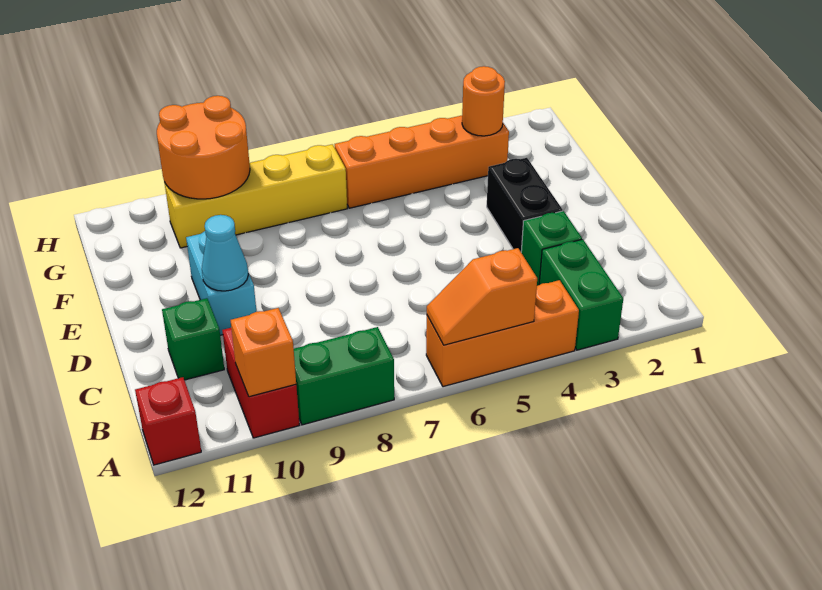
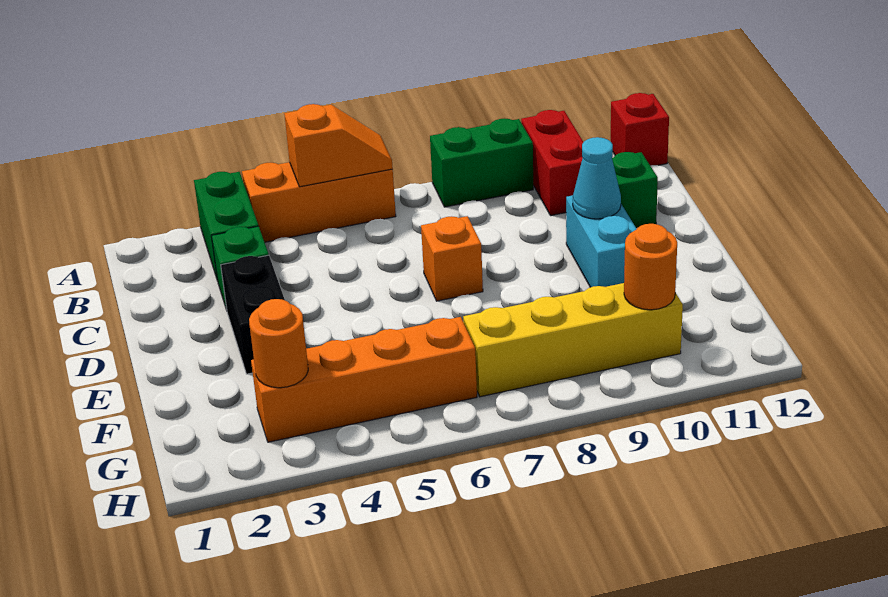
orange 1x1 brick [231,308,296,397] -> orange 1x1 brick moved to [421,216,483,301]
orange 2x2 round brick [157,96,250,199] -> orange 1x1 round brick [624,224,677,310]

